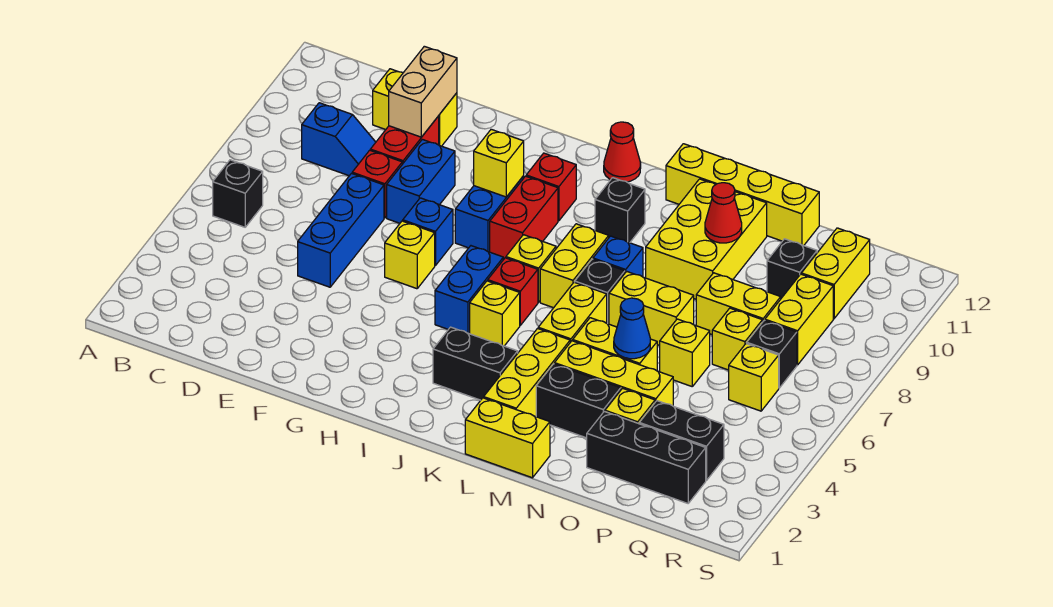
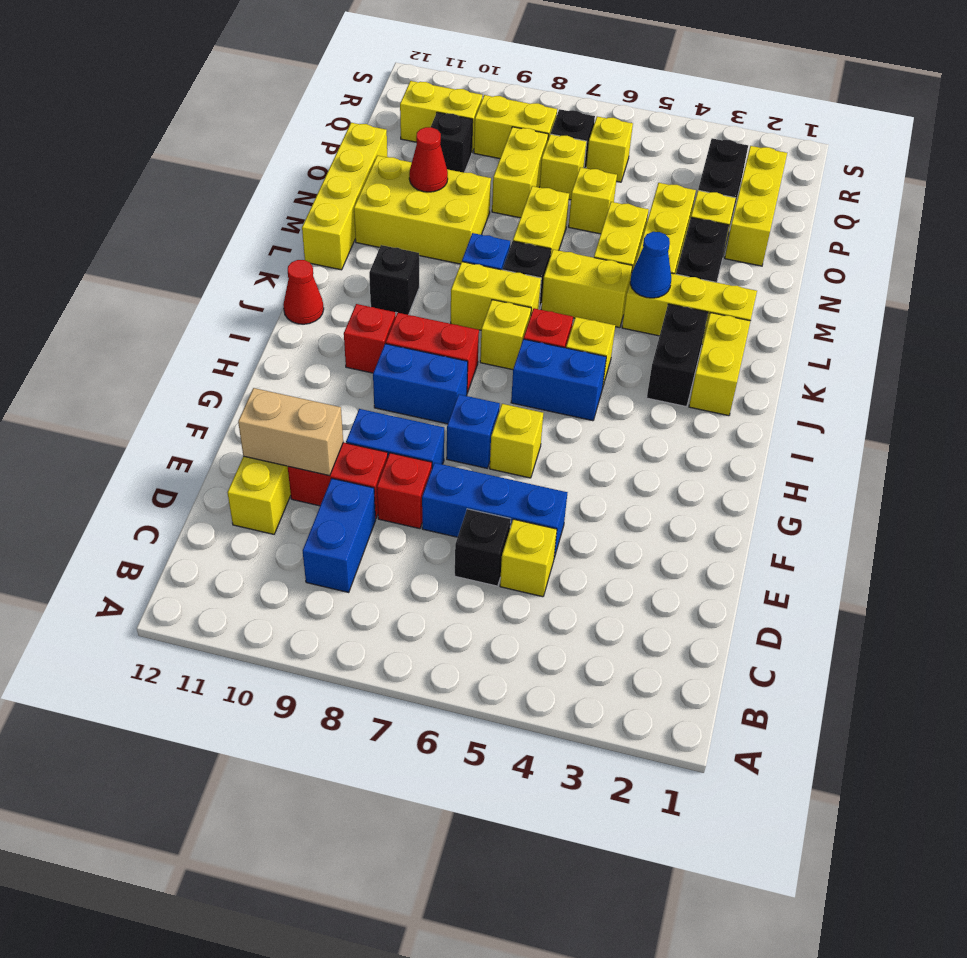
black 1x1 brick [213,160,263,227] -> black 1x1 brick moved to [455,509,511,586]
blue 1x2 slope [302,103,376,176] -> blue 1x2 brick [303,478,376,592]
yellow 1x1 brick [474,129,524,197] -> yellow 1x1 brick moved to [500,519,557,597]
yellow 1x2 brick [465,398,550,478] -> yellow 1x2 brick moved to [689,313,750,416]
blue 1x1 cone [614,298,650,359] -> blue 1x1 cone moved to [630,232,671,298]
black 1x3 brick [587,411,706,503] -> yellow 1x3 brick [725,146,787,266]

